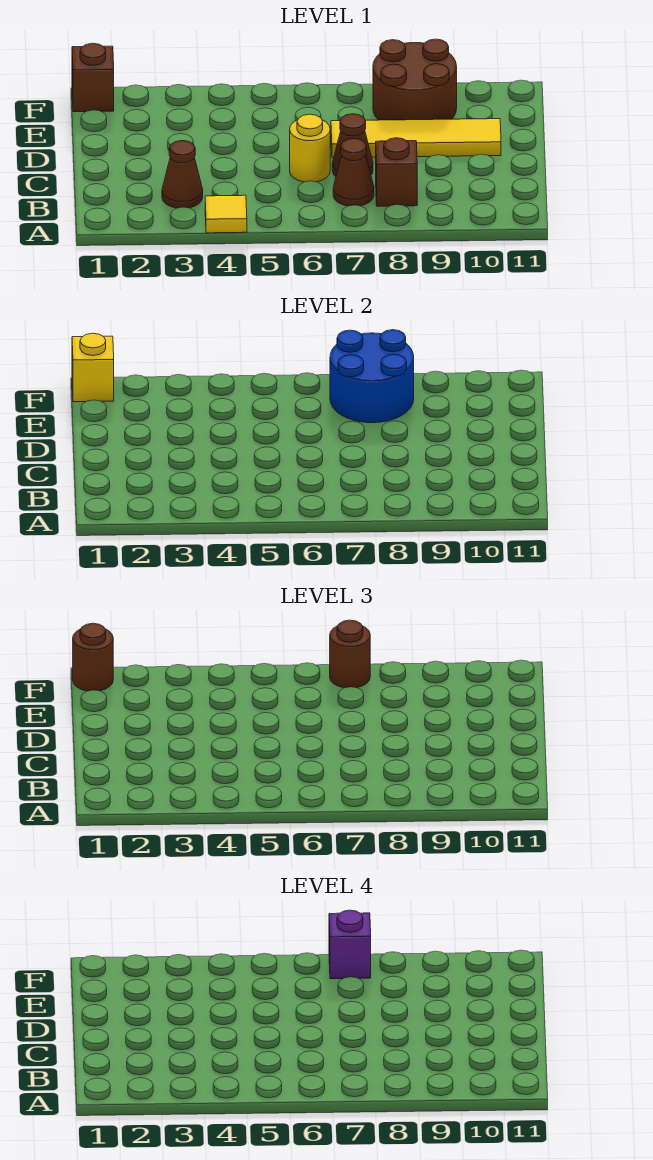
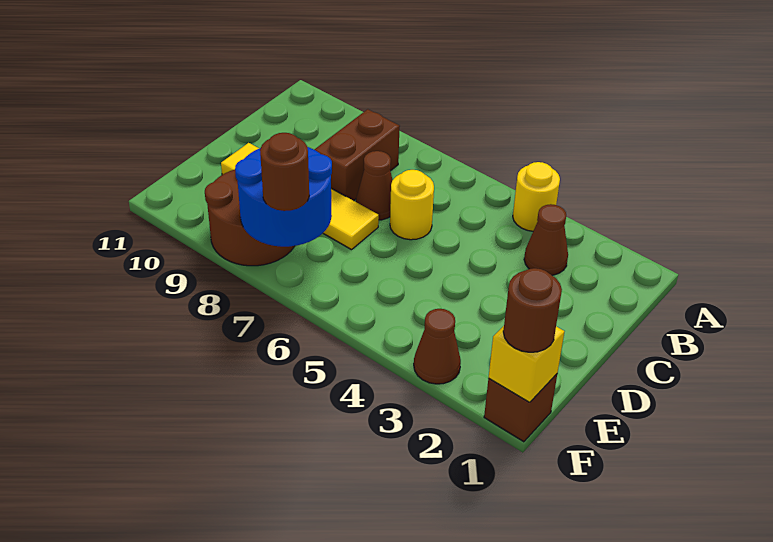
yellow 1x1 tile [205,195,247,233] -> yellow 1x1 round brick [513,162,560,231]
brown 1x1 cone [333,138,374,206] -> brown 1x1 cone moved to [414,309,461,384]
brown 1x1 brick [376,138,417,206] -> brown 1x2 brick [314,109,400,201]
purple 1x1 brick [329,910,371,979] -> none

